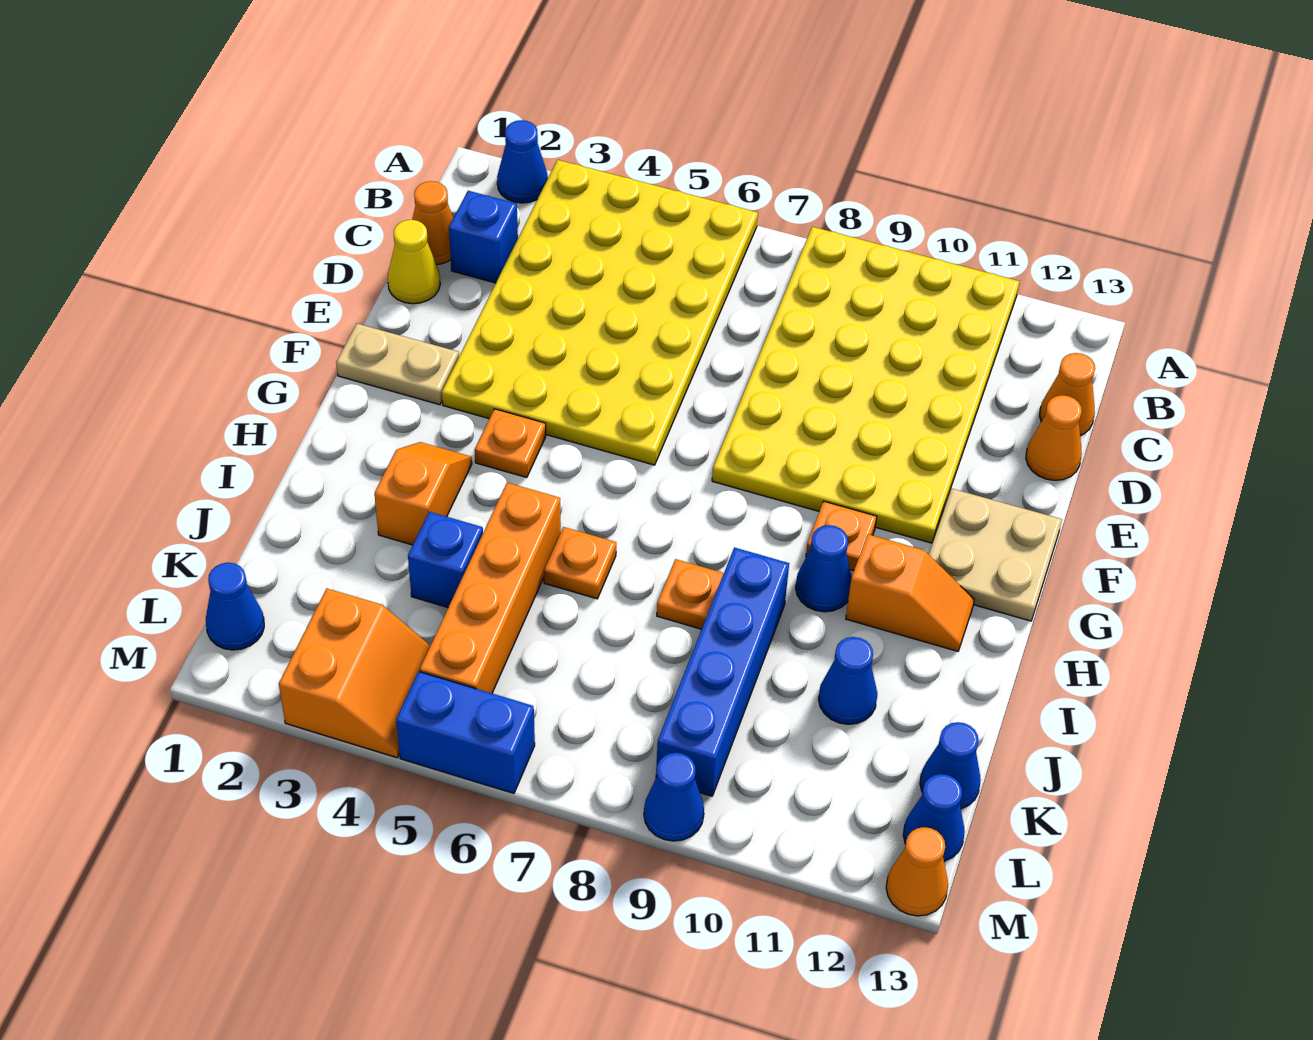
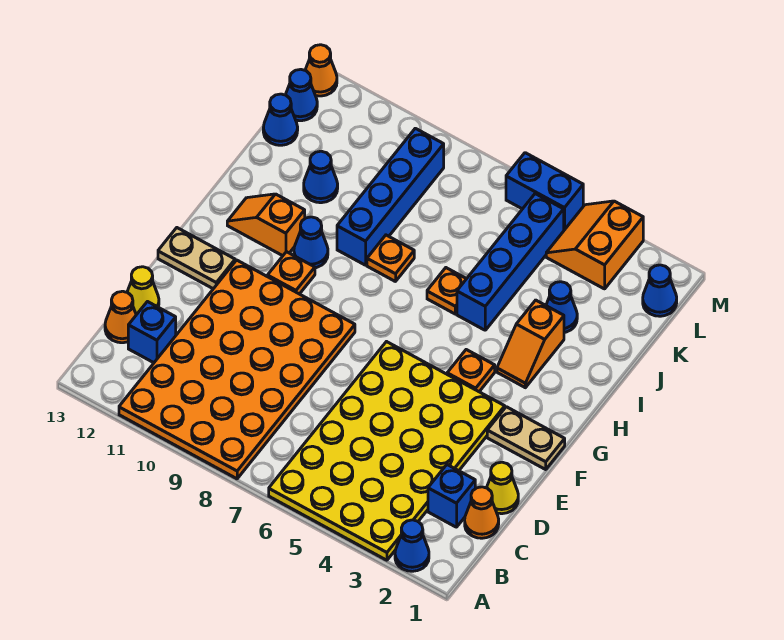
yellow 4x6 plate [712,227,1020,543] -> orange 4x6 plate [119,260,355,479]
orange 1x1 cone [1026,395,1082,480] -> yellow 1x1 cone [127,267,159,315]
tan 2x2 plate [929,489,1062,621] -> tan 1x2 plate [158,228,235,289]
orange 1x4 brick [420,483,561,693] -> blue 1x4 brick [457,194,564,330]
blue 1x1 brick [408,512,483,607] -> blue 1x1 brick moved to [128,302,176,363]
blue 1x1 cone [644,753,704,841] -> blue 1x1 cone moved to [546,282,577,332]

